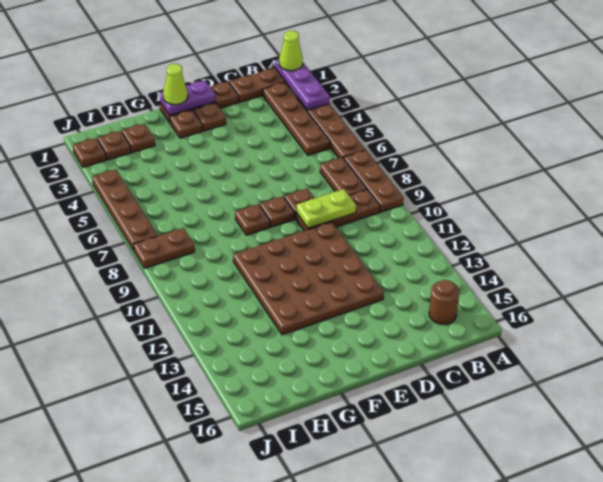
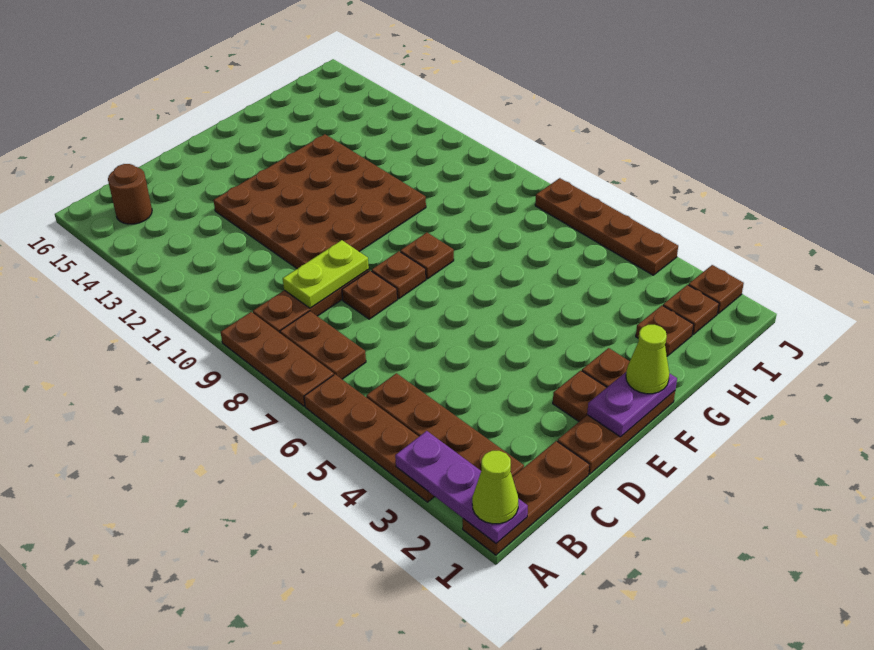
brown 1x2 plate [134,228,195,268] -> none

